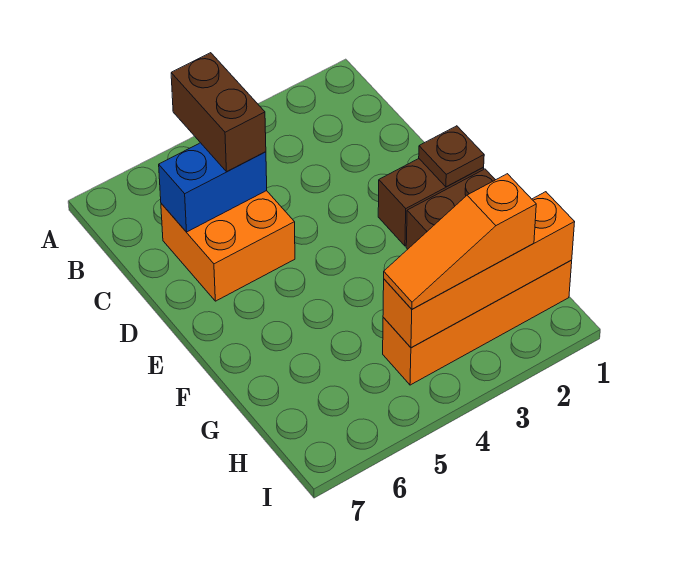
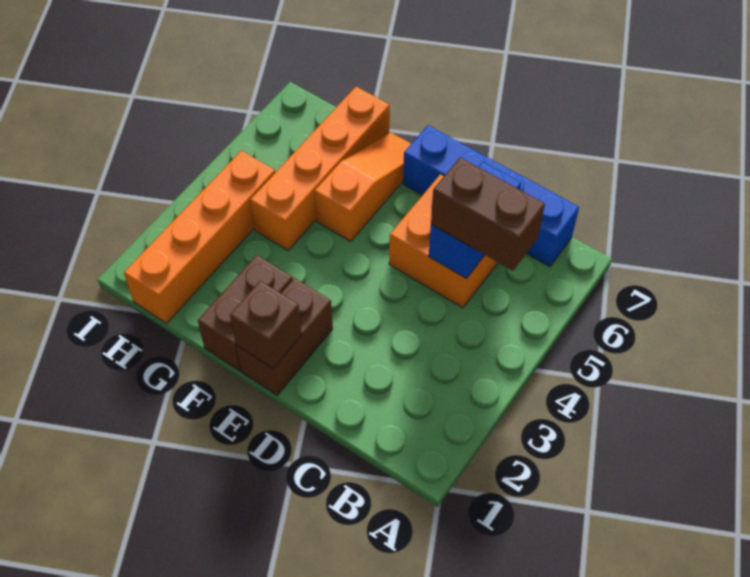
none -> blue 1x4 brick [403,125,579,267]
brown 1x1 plate [419,126,484,187] -> brown 1x1 brick [230,281,302,368]
orange 1x4 brick [383,192,575,348] -> orange 1x4 brick moved to [250,87,390,250]
orange 1x3 slope [384,174,536,309] -> orange 1x3 slope moved to [315,133,411,242]

